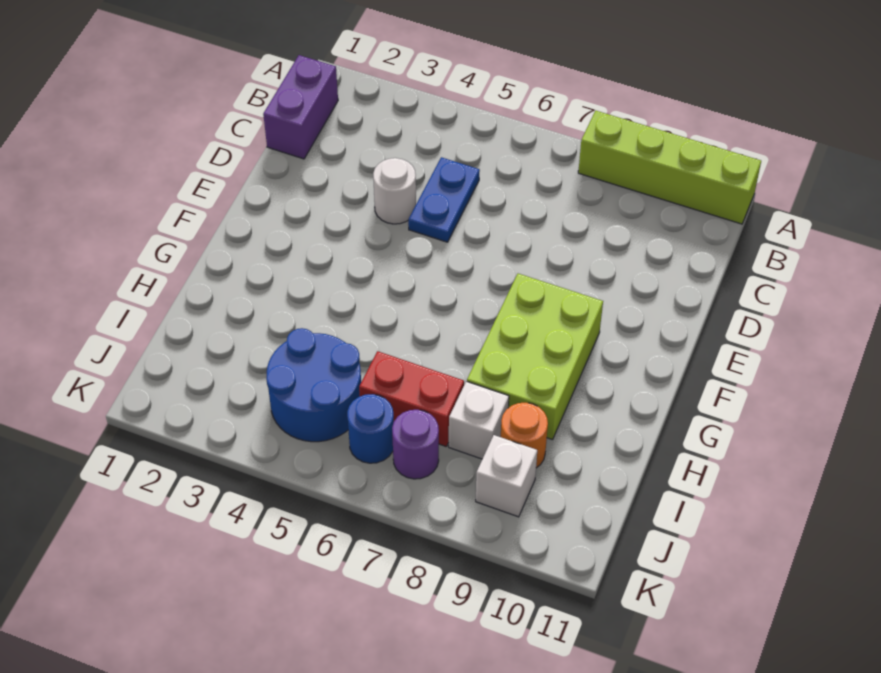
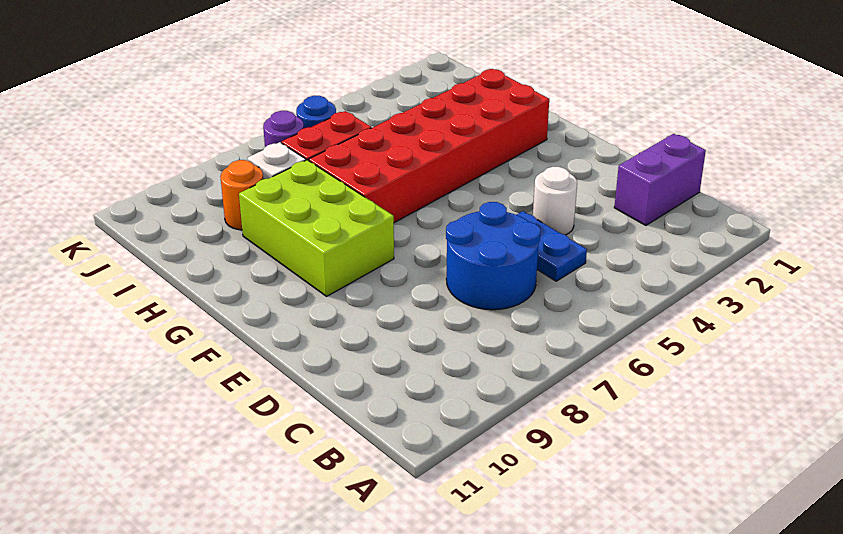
lime 1x4 brick [578,111,761,224] -> none
purple 1x2 brick [263,55,338,159] -> purple 1x2 brick turned to [614,134,706,225]
none -> red 2x6 brick [309,69,549,223]
blue 2x2 round brick [266,328,361,442] -> blue 2x2 round brick moved to [446,202,540,310]
white 1x1 brick [476,435,537,517] -> none

